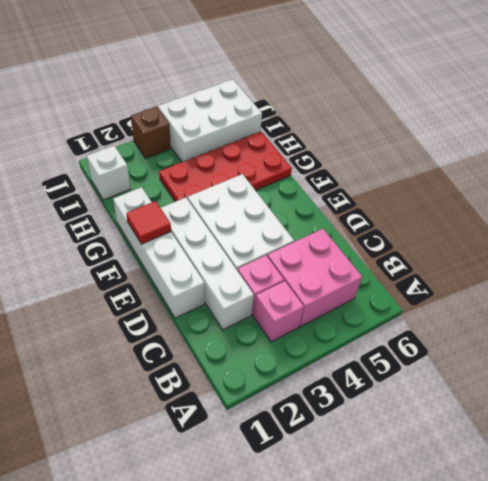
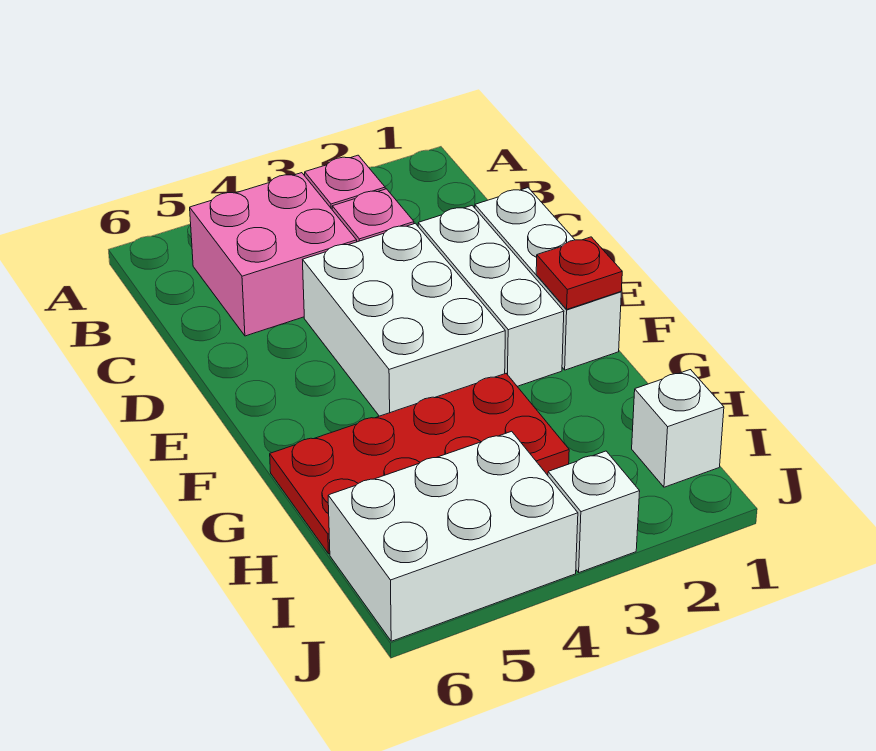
white 1x4 brick [161,198,254,330] -> white 1x3 brick [418,206,564,386]
white 1x4 brick [113,187,204,318] -> white 1x3 brick [475,188,621,370]
red 1x1 tile [126,201,171,244] -> red 1x1 plate [536,237,622,309]
brown 1x1 brick [131,107,171,158] -> white 1x1 brick [548,451,640,572]

